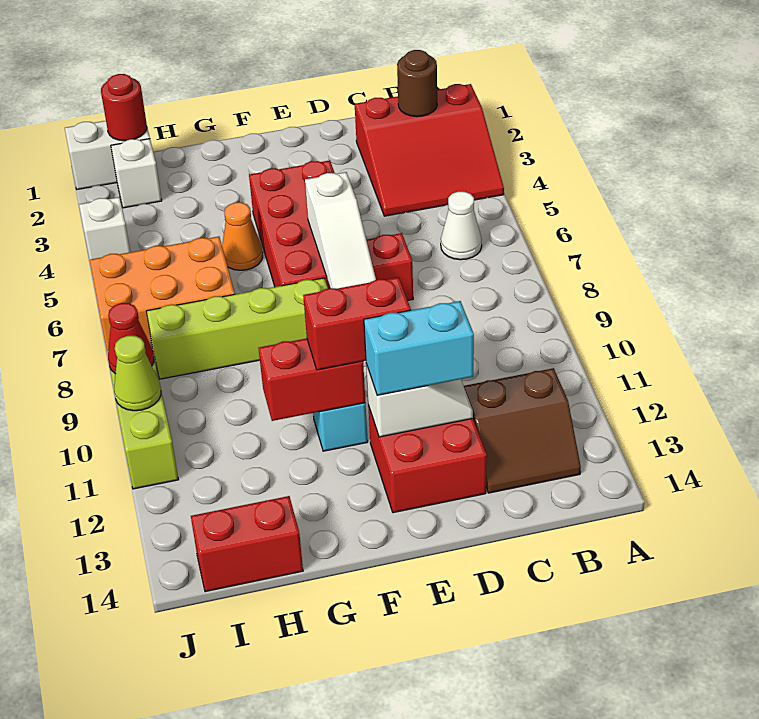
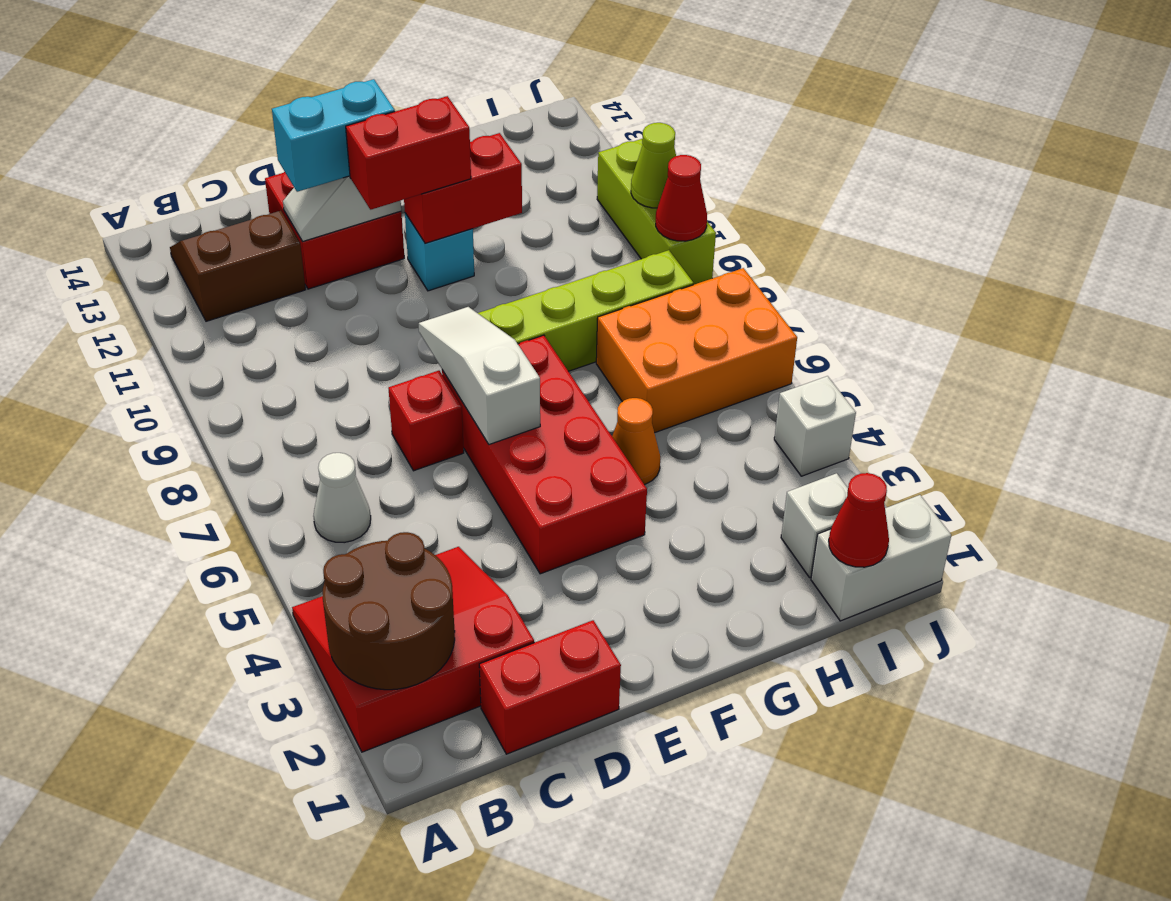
brown 1x1 round brick [397,50,437,117] -> brown 2x2 round brick [323,532,455,690]
red 1x2 brick [191,496,303,592] -> red 1x2 brick moved to [479,620,621,754]
red 1x1 round brick [101,74,147,141] -> red 1x1 cone [829,473,889,567]

